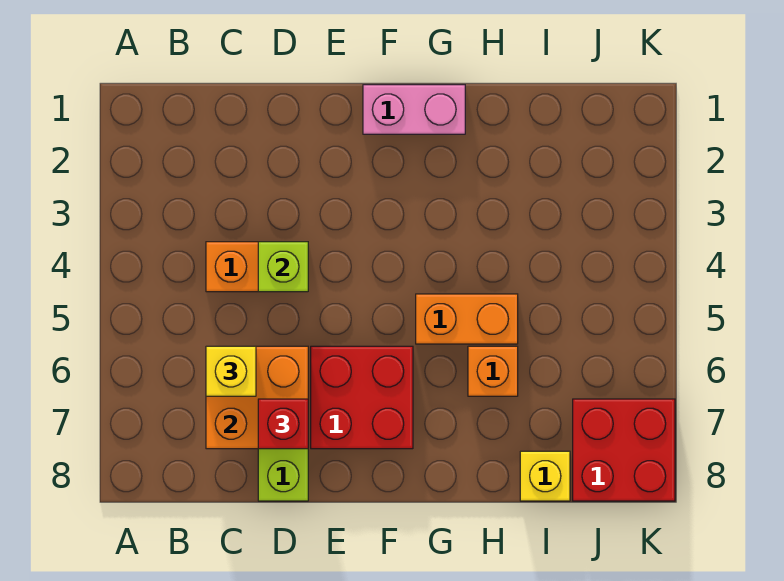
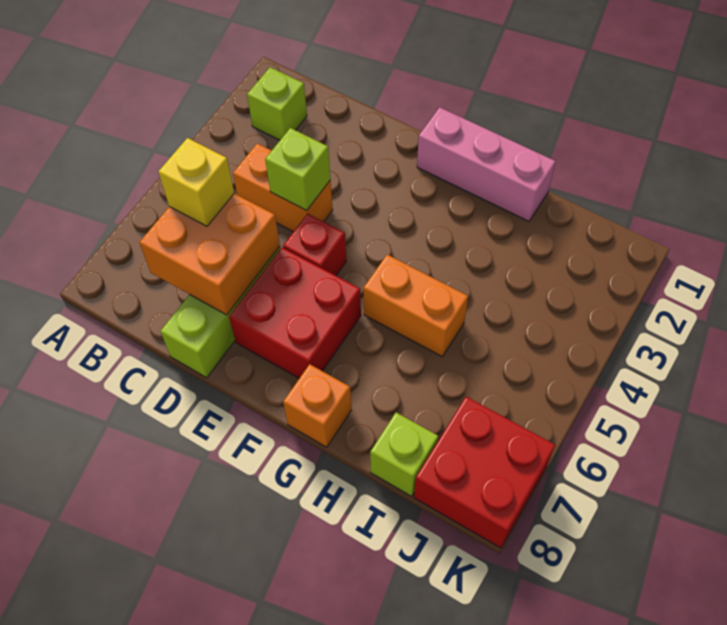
none -> lime 1x1 brick [247,67,307,140]
red 1x1 brick [258,399,308,449] -> red 1x1 brick moved to [283,214,346,275]
pink 1x2 brick [363,85,465,134] -> pink 1x3 brick [417,107,556,221]
orange 1x1 brick [468,346,518,396] -> orange 1x1 brick moved to [283,364,351,447]
yellow 1x1 brick [520,451,570,501] -> lime 1x1 brick [370,413,438,496]

